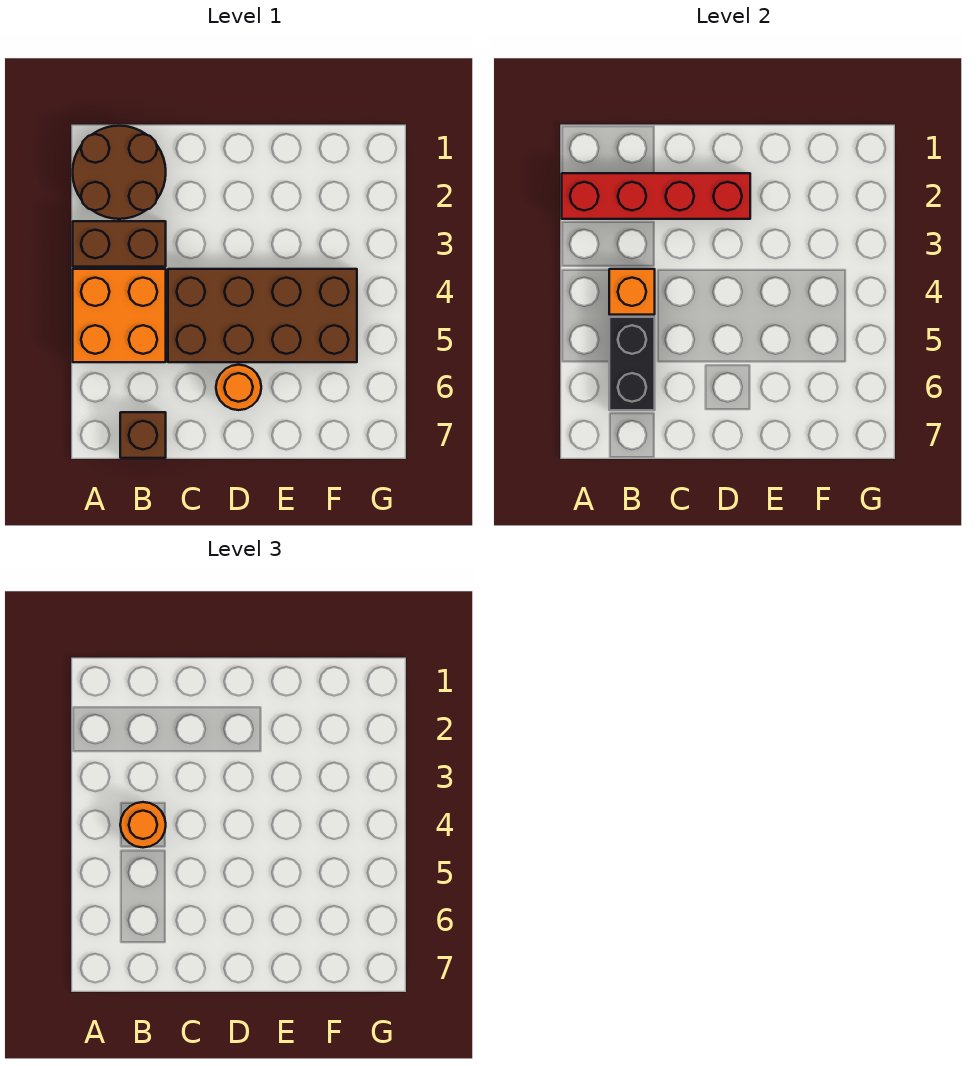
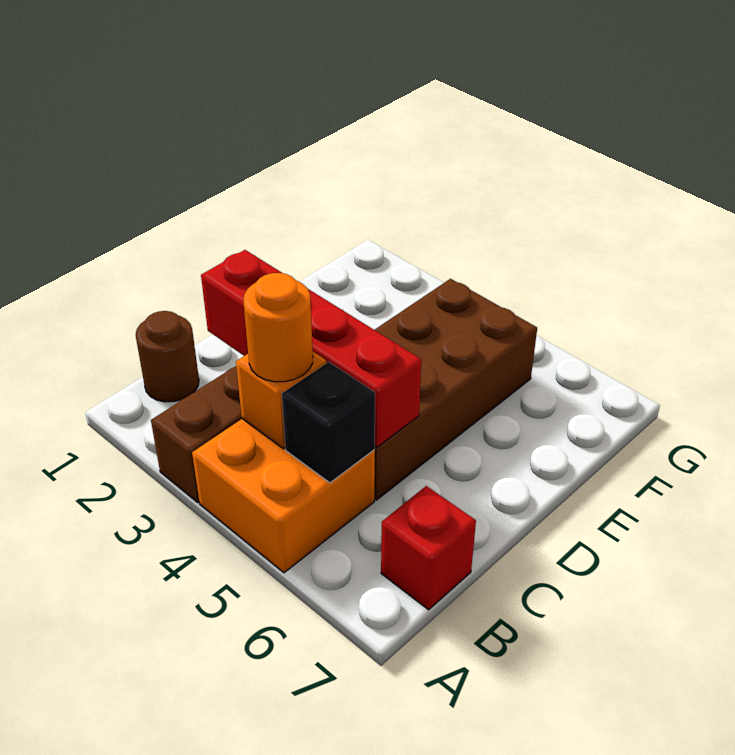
brown 2x2 round brick [73,126,166,219] -> brown 1x1 round brick [136,311,199,402]
red 1x4 brick [562,173,750,219] -> red 1x4 brick turned to [201,250,421,448]
black 1x2 brick [609,317,655,410] -> black 1x1 brick [282,362,375,483]
brown 1x1 brick [120,412,166,458] -> red 1x1 brick [381,486,476,610]
orange 1x1 round brick [216,365,261,410] -> none

